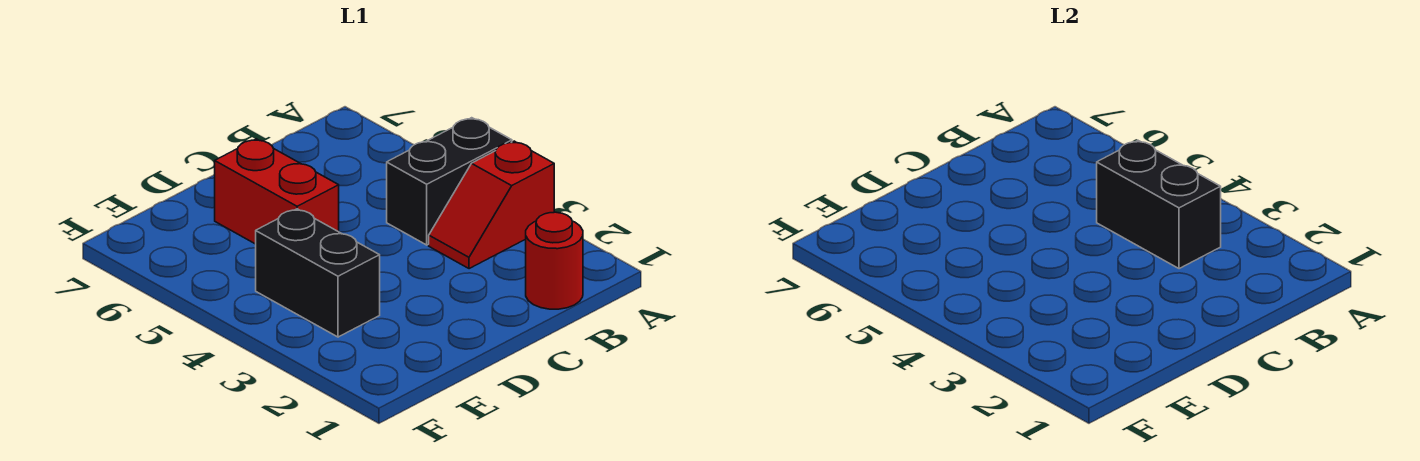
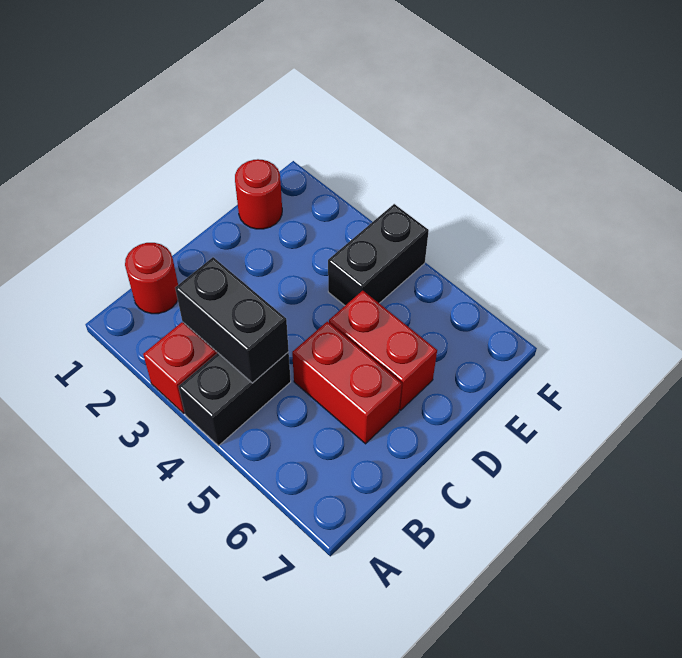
none -> red 1x2 brick [292,322,402,444]
none -> red 1x1 round brick [235,159,282,229]
black 1x2 brick [256,209,380,337] -> black 1x2 brick turned to [328,204,429,305]

